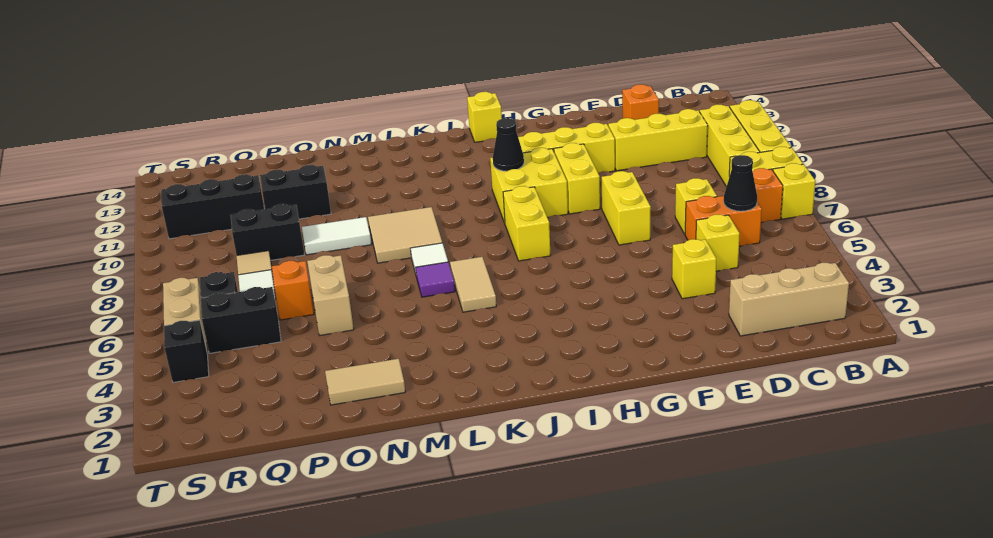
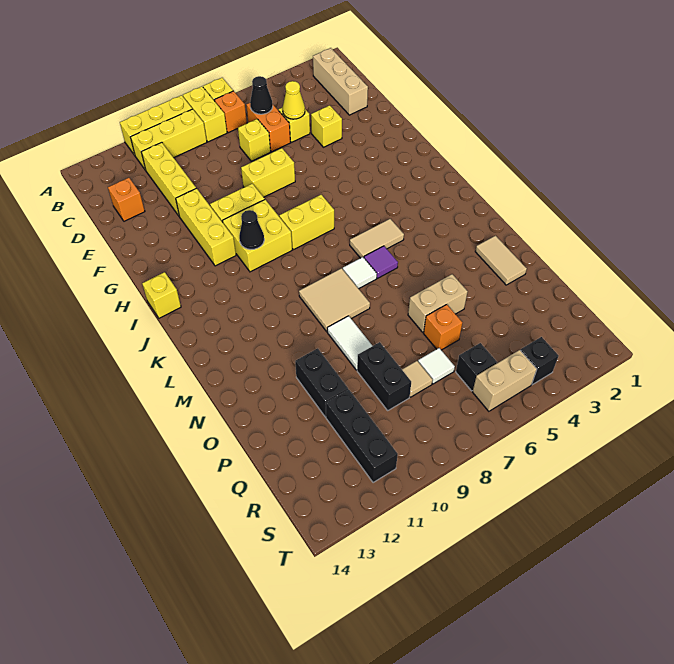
none -> yellow 1x1 cone [283,81,305,119]
black 1x2 brick [201,287,281,353] -> none

